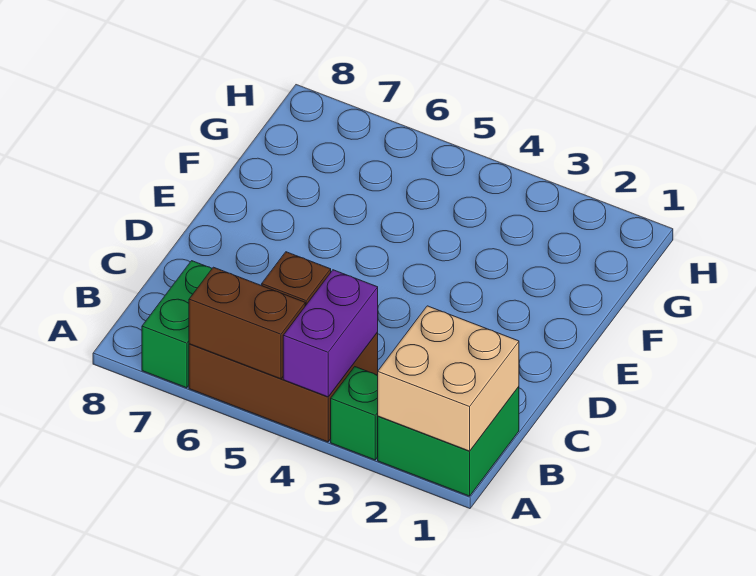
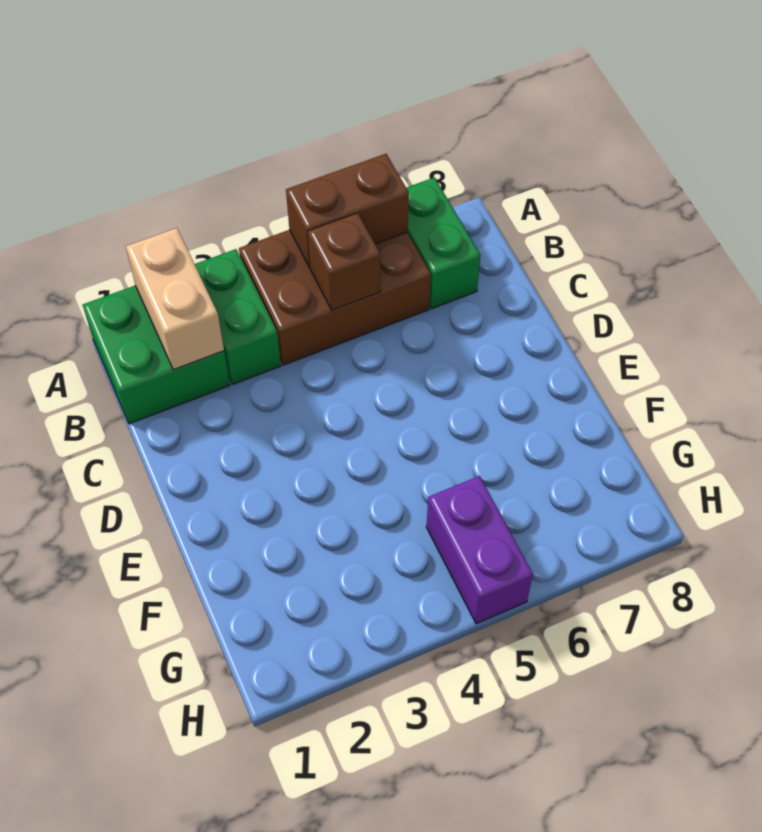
tan 2x2 brick [378,306,519,451] -> tan 1x2 brick [126,228,224,370]
green 1x1 brick [331,367,378,460] -> green 1x2 brick [195,249,281,384]
purple 1x2 brick [283,270,378,397] -> purple 1x2 brick moved to [426,476,533,624]

